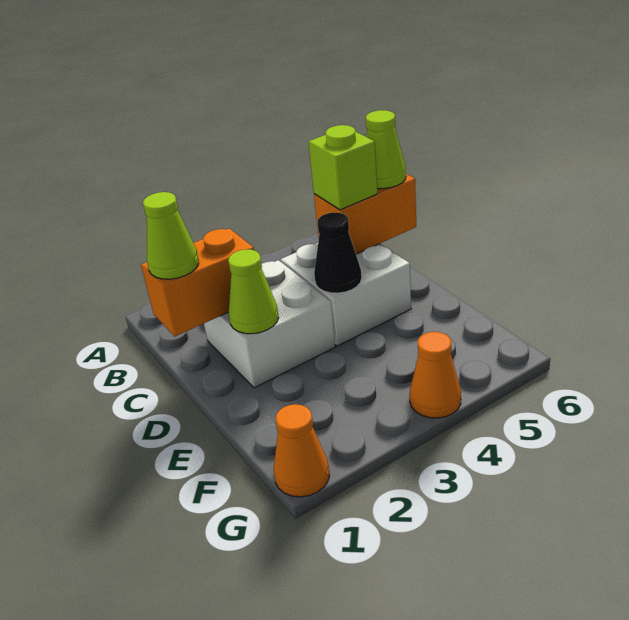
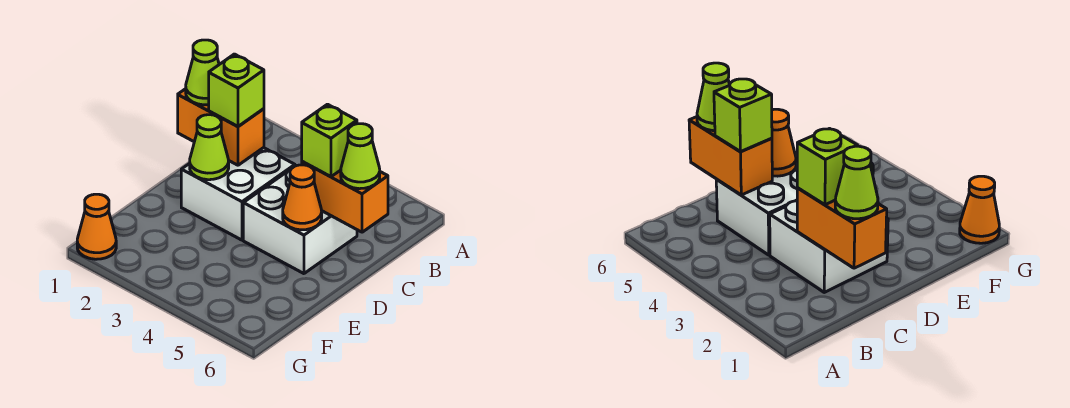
none -> lime 1x1 brick [209,54,264,126]
black 1x1 cone [314,212,362,293] -> none
orange 1x1 cone [409,332,461,418] -> orange 1x1 cone moved to [283,165,322,230]

